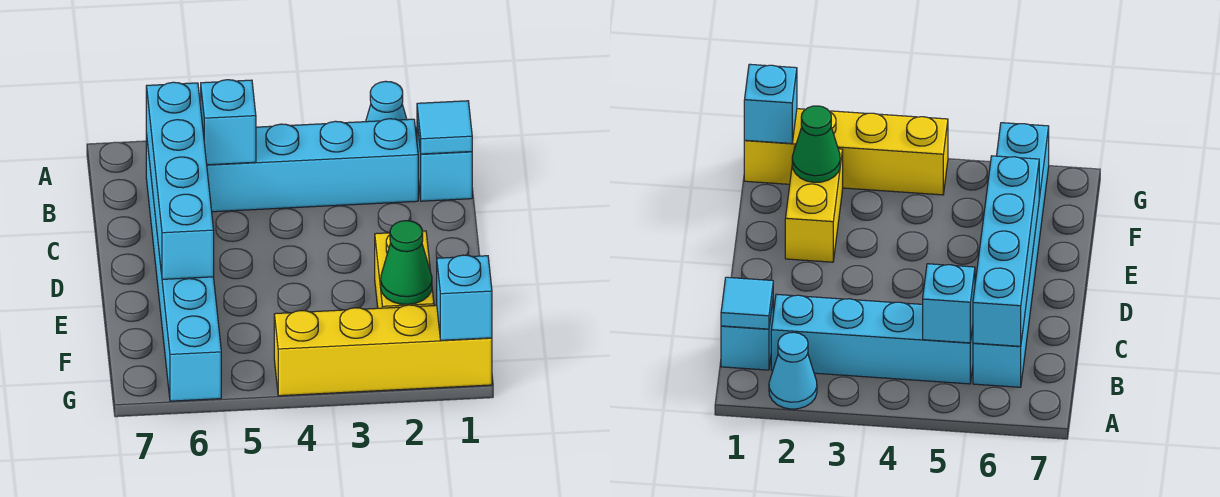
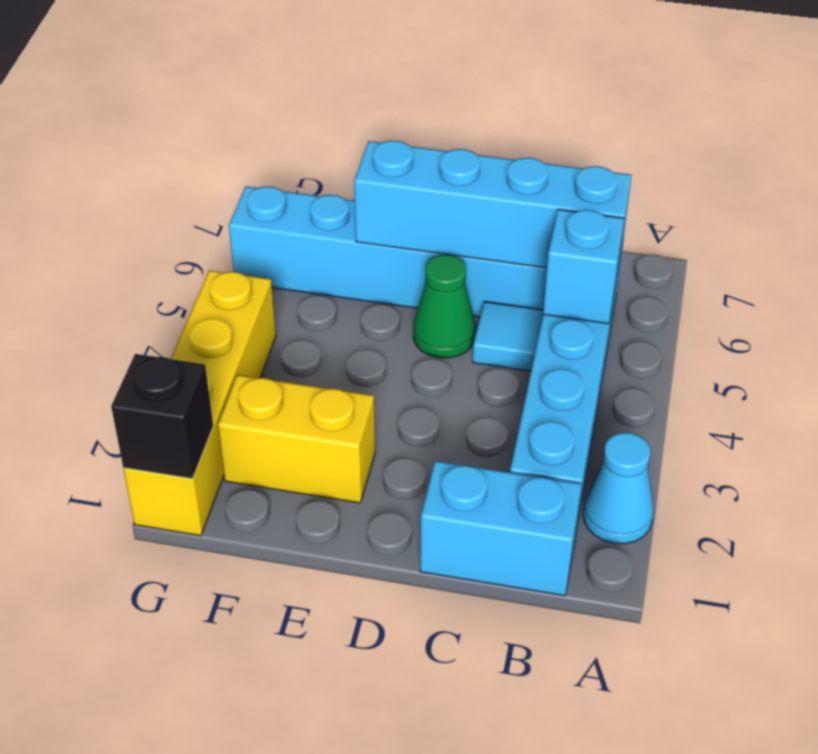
cyan 1x1 brick [417,123,472,201] -> cyan 1x2 brick [420,461,582,596]
cyan 1x1 tile [417,101,472,154] -> cyan 1x1 tile moved to [473,302,543,371]
green 1x1 cone [381,221,432,305] -> green 1x1 cone moved to [413,255,475,358]
cyan 1x1 brick [437,255,492,340] -> black 1x1 brick [111,354,213,479]

